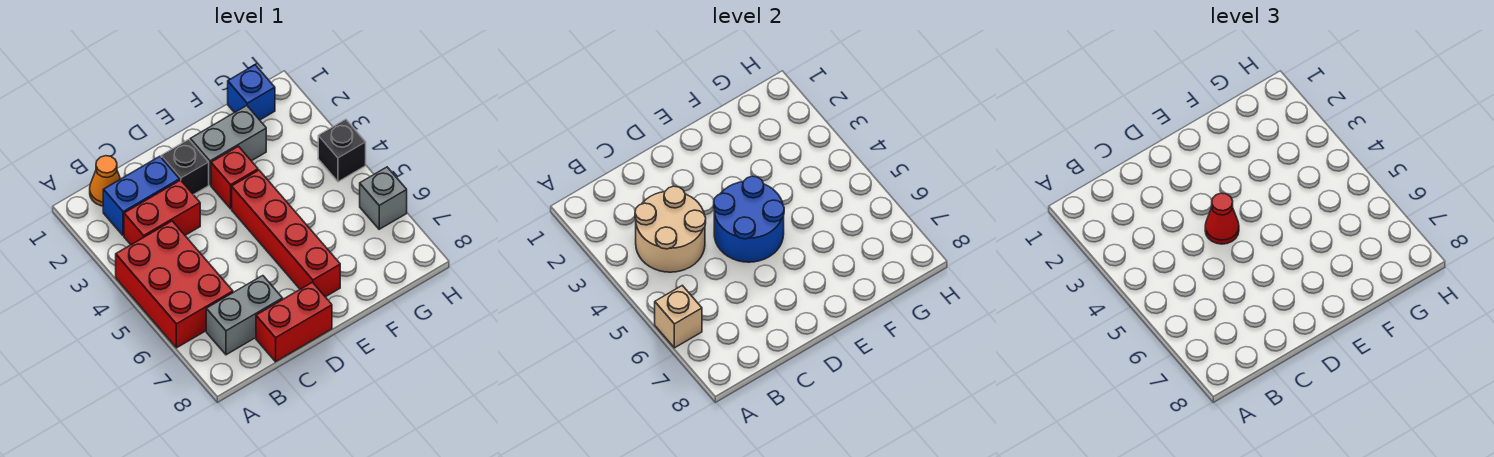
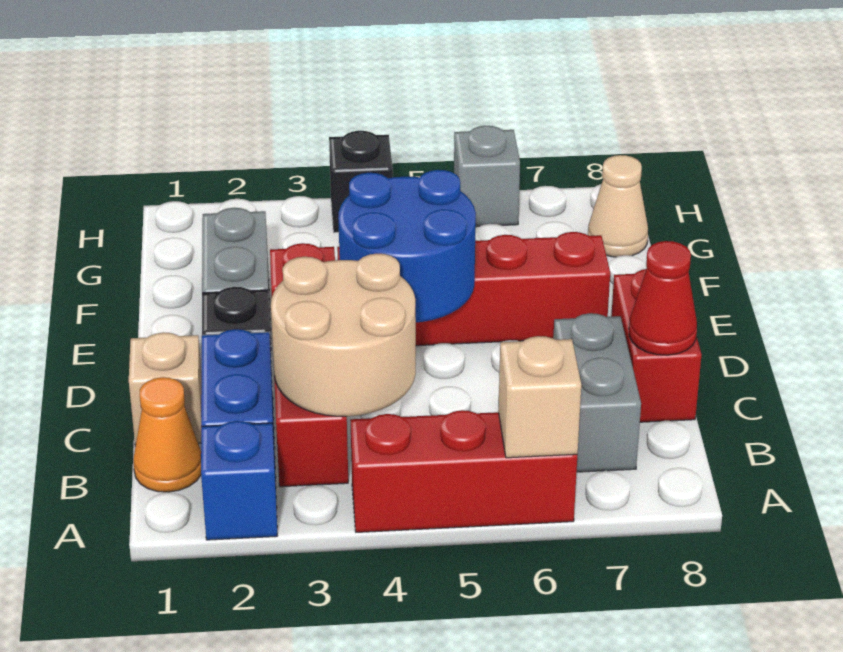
red 2x3 brick [116,221,233,348] -> red 1x3 brick [350,410,577,532]
none -> tan 1x1 brick [129,332,202,446]
red 1x1 cone [1205,193,1239,244] -> red 1x1 cone moved to [629,241,697,355]
blue 1x1 brick [228,65,275,120] -> blue 1x1 brick moved to [201,421,277,540]
none -> tan 1x1 cone [588,155,648,257]

